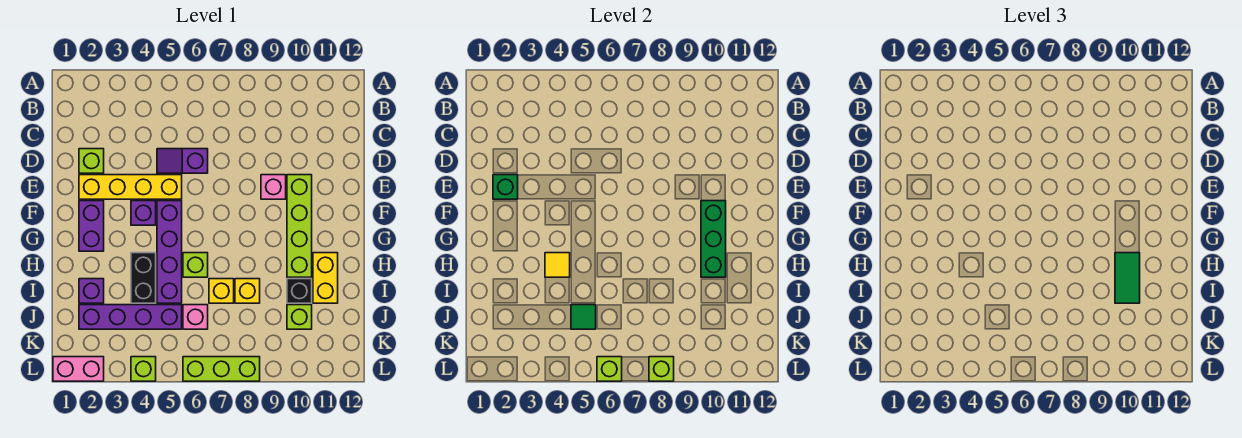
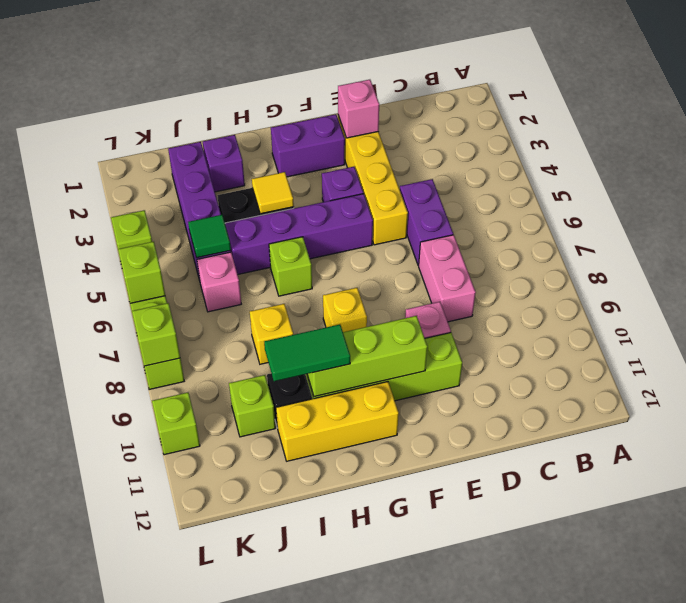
lime 1x1 brick [79,149,104,173] -> lime 1x1 brick moved to [152,393,200,455]
purple 1x2 slope [157,149,208,173] -> purple 1x2 brick [400,179,453,266]
green 1x1 brick [493,175,518,199] -> pink 1x1 brick [338,80,379,138]
green 1x3 brick [701,201,726,277] -> lime 1x3 brick [307,316,427,397]
yellow 1x2 brick [313,253,338,303] -> yellow 1x3 brick [276,382,399,461]
yellow 1x1 brick [209,279,234,303] -> yellow 1x1 brick moved to [323,288,367,332]
pink 1x2 brick [53,357,104,381] -> pink 1x2 brick moved to [419,235,476,322]

